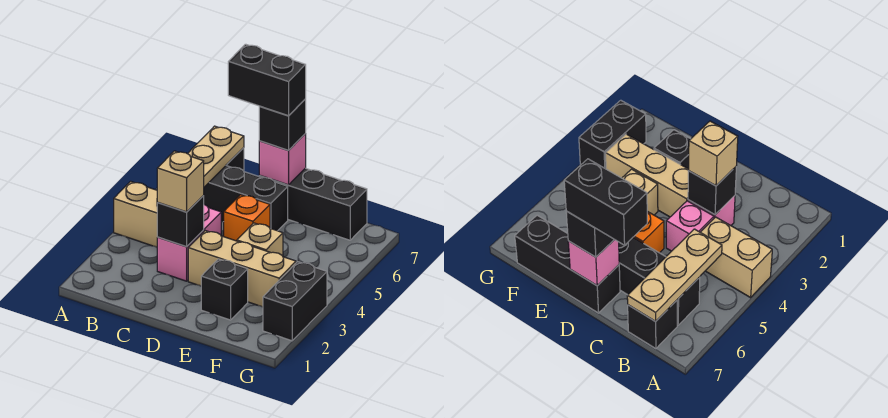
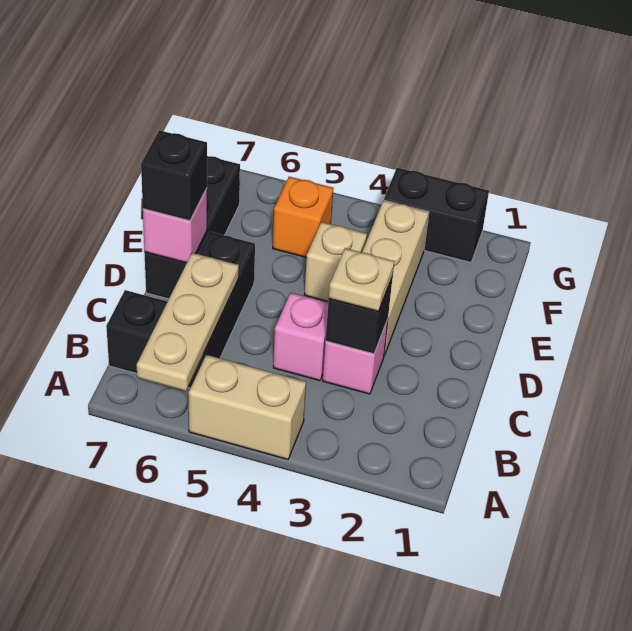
tan 1x2 brick [114,181,158,247] -> tan 1x2 brick turned to [189,355,306,459]
tan 1x3 plate [188,126,244,187] -> tan 1x3 plate turned to [137,253,239,391]
tan 1x1 brick [157,151,204,212] -> tan 1x1 plate [329,248,394,311]
black 1x2 brick [228,44,306,116] -> none
orange 1x1 brick [224,195,270,241] -> orange 1x1 brick moved to [273,177,334,257]
black 1x1 brick [201,259,248,320] -> none

